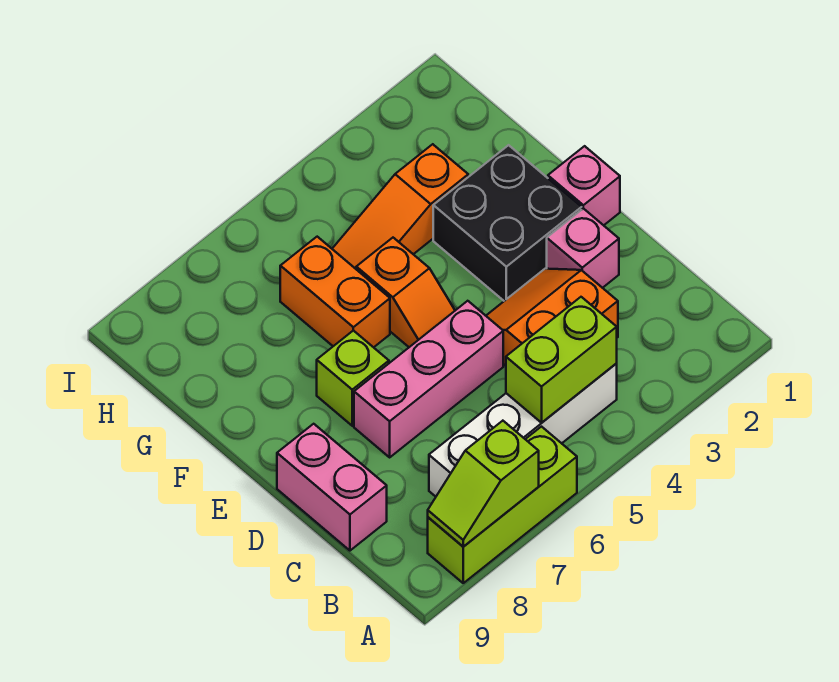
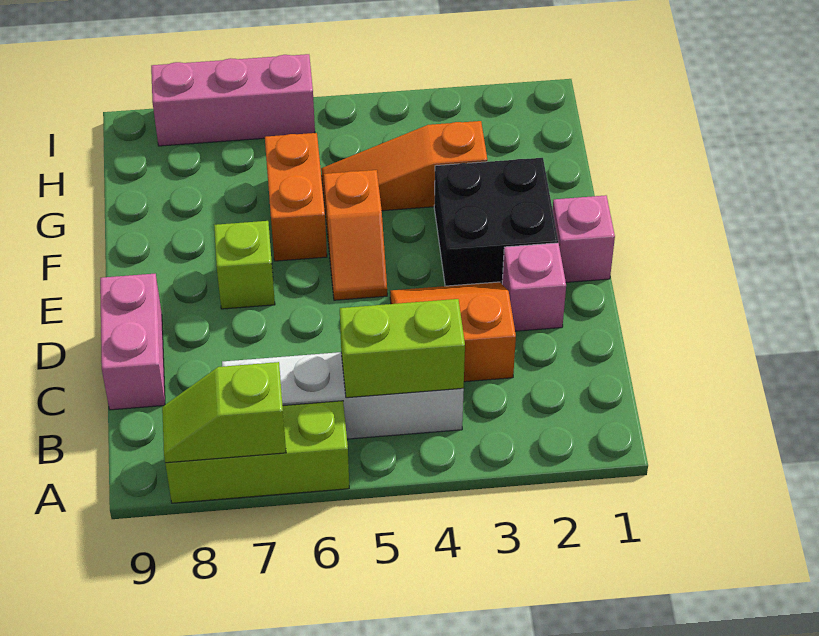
pink 1x3 brick [354,301,503,457] -> pink 1x3 brick moved to [151,54,315,146]

